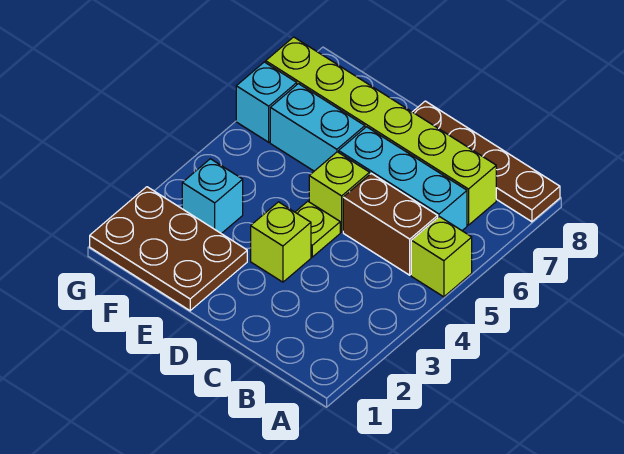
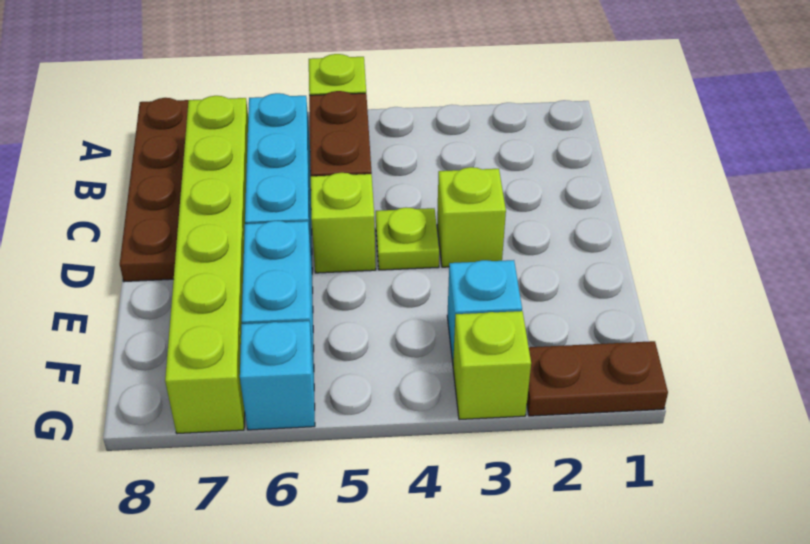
brown 2x3 plate [90,187,247,311] -> brown 1x2 plate [527,341,668,416]
none -> lime 1x1 brick [453,311,531,420]

